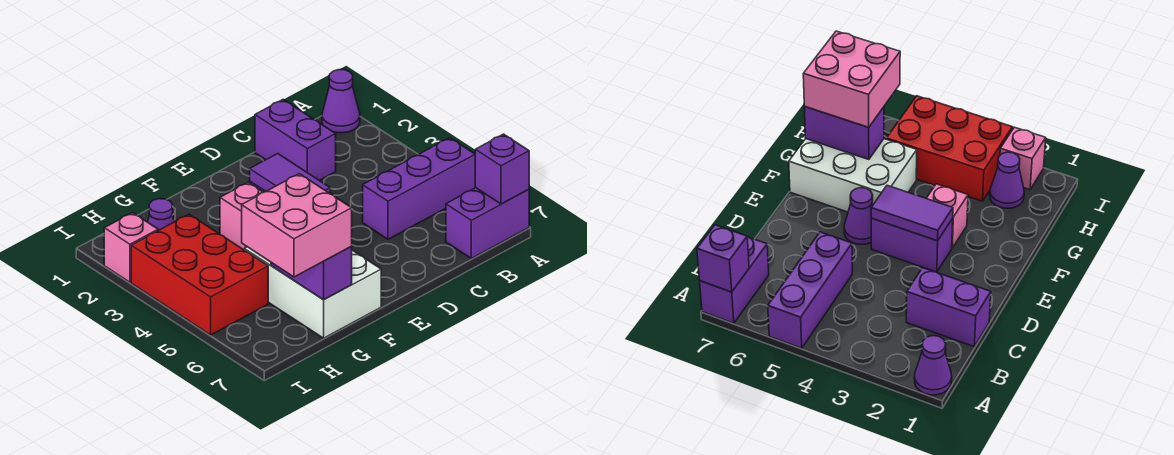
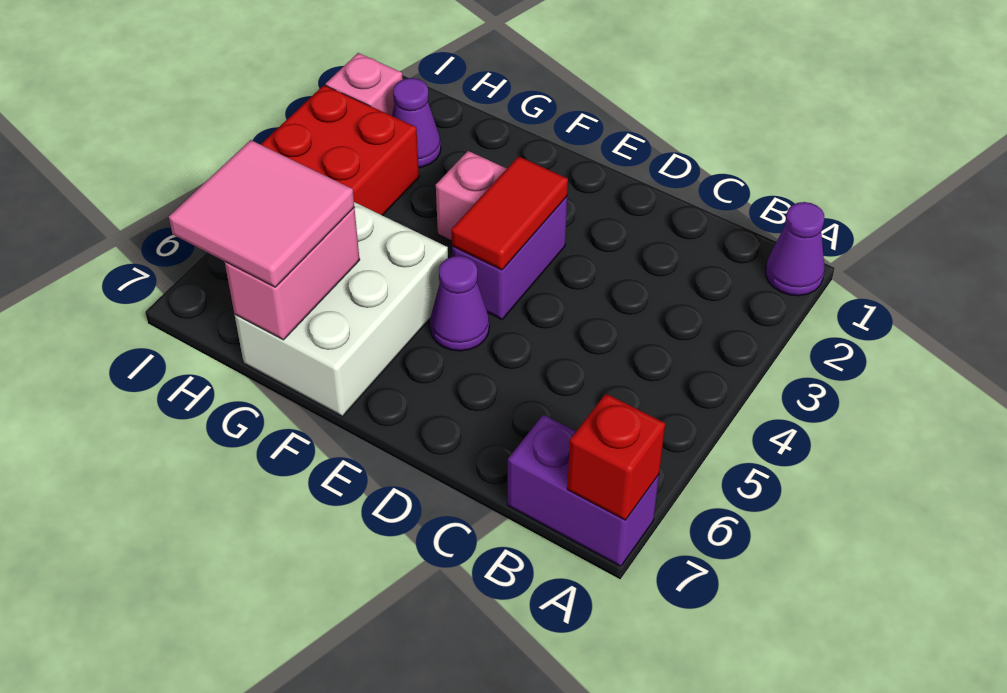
purple 1x3 brick [363,138,475,239] -> none
purple 1x1 brick [475,134,529,204] -> red 1x1 brick [567,394,665,520]
purple 1x2 brick [255,100,336,180] -> none
purple 1x2 tile [250,154,330,193] -> red 1x2 tile [451,156,568,270]
purple 1x2 brick [271,247,352,300] -> pink 1x2 brick [225,208,360,340]
pink 2x2 brick [242,174,352,277] -> pink 2x2 tile [169,140,354,287]

